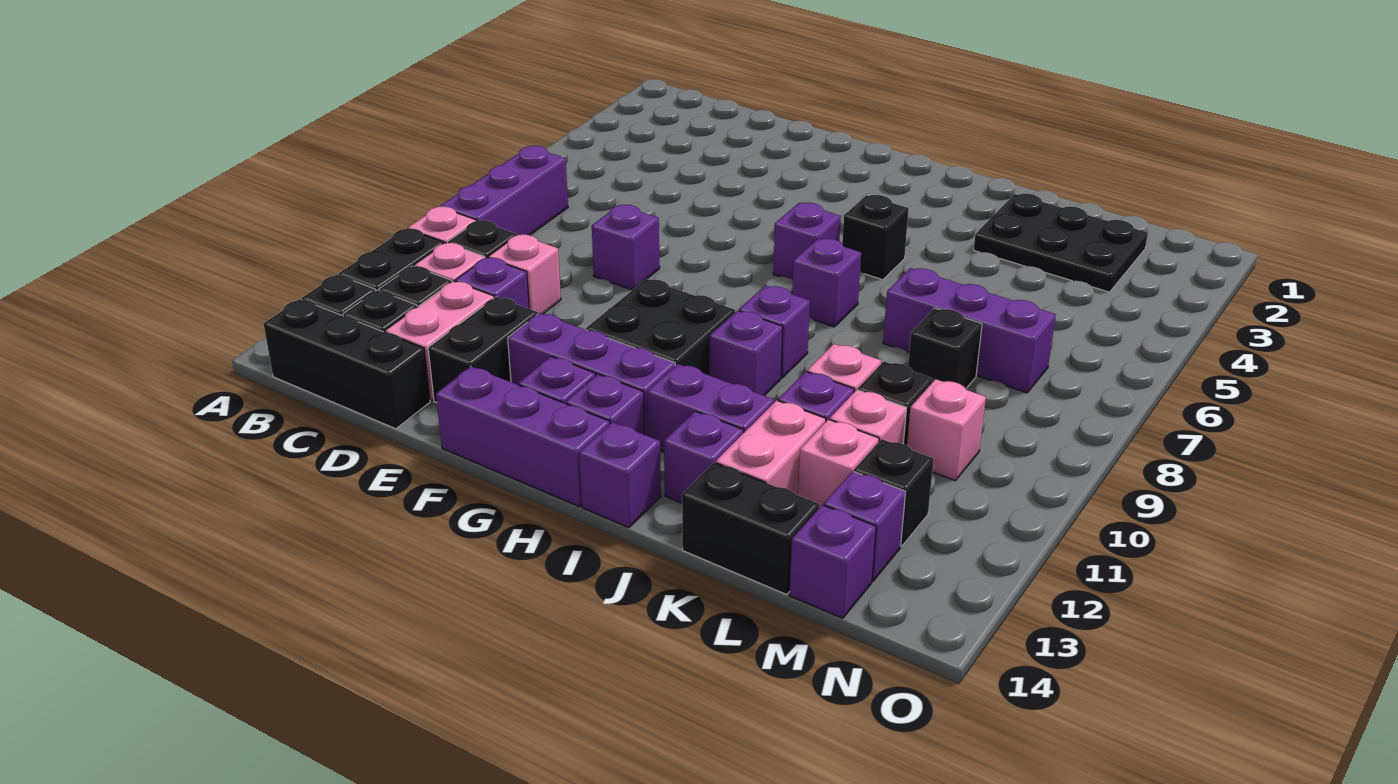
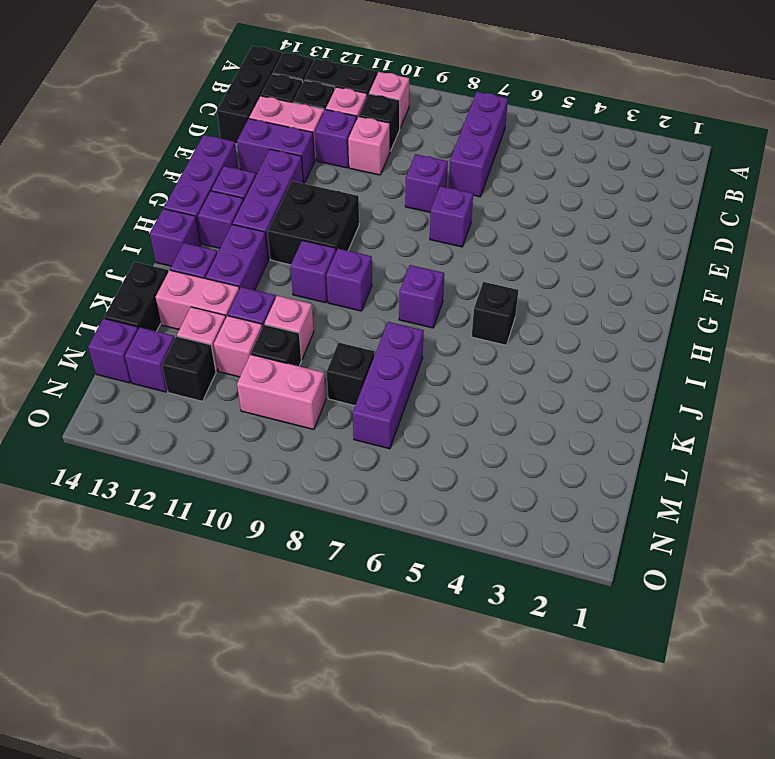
purple 1x3 brick [440,146,568,235] -> purple 1x3 brick turned to [449,92,508,197]
black 1x2 brick [428,297,538,402] -> purple 1x2 brick [237,119,315,183]
purple 1x1 brick [773,203,841,280] -> purple 1x1 brick moved to [430,186,473,247]
black 2x3 plate [974,194,1148,292] -> none
pink 1x1 brick [907,379,986,481] -> pink 1x2 brick [237,355,326,430]

